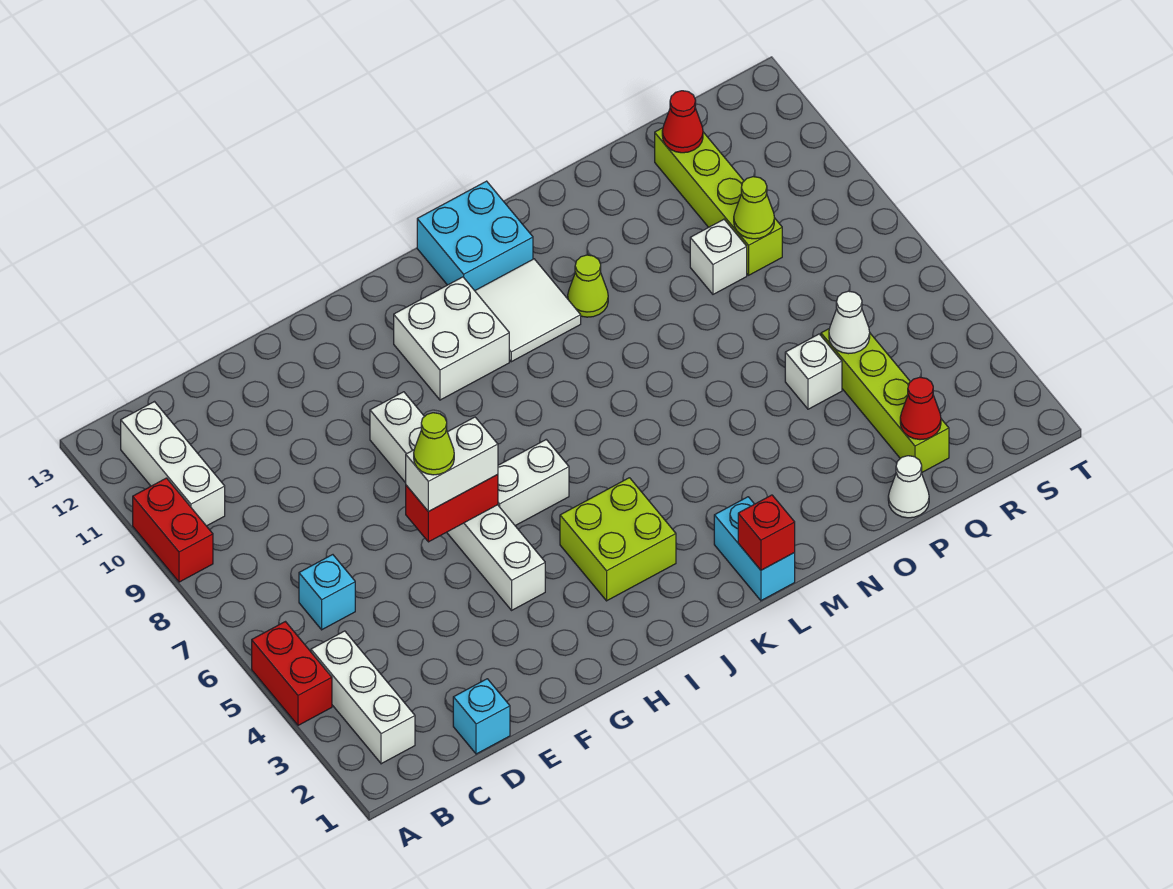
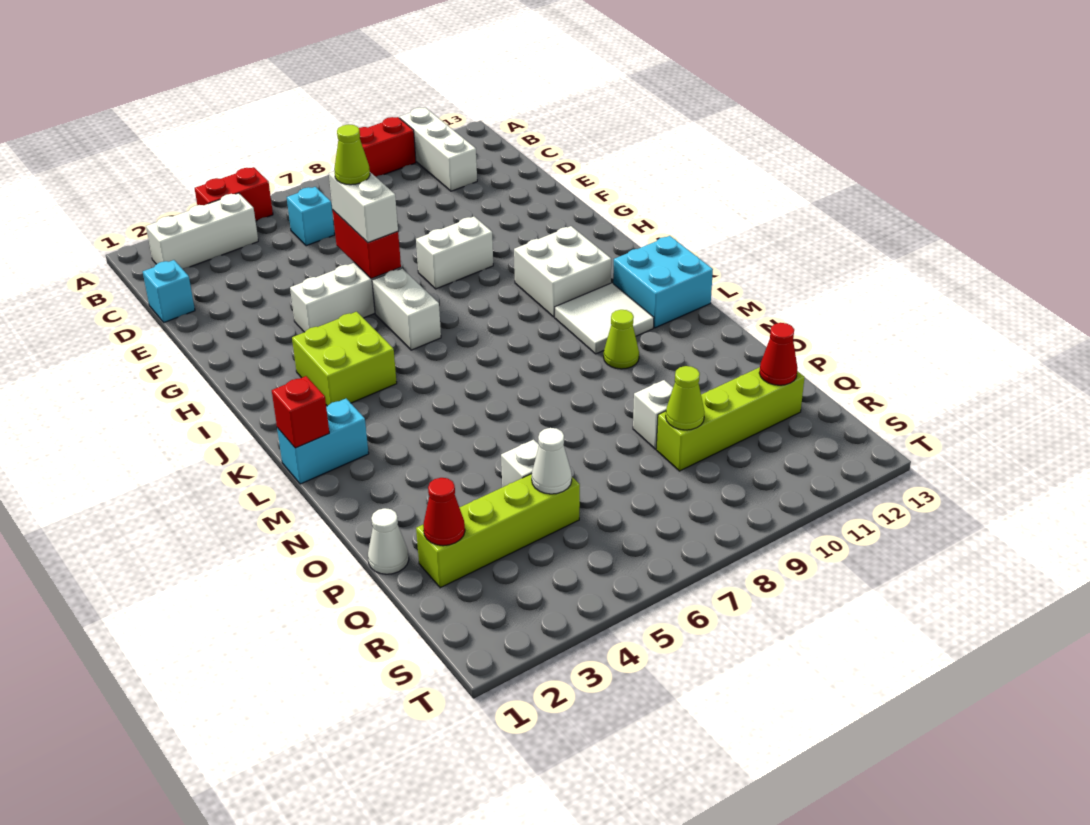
white 1x3 brick [121,402,225,526] -> white 1x3 brick turned to [399,107,477,191]

